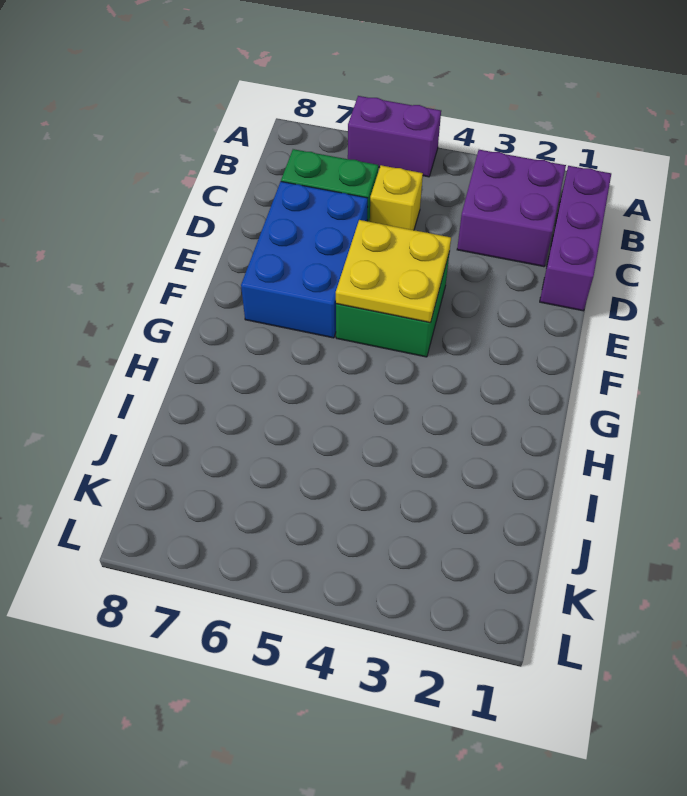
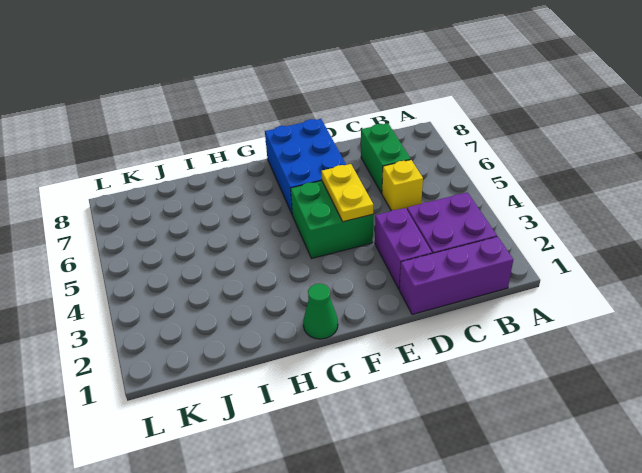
purple 1x2 brick [348,96,441,177] -> purple 1x2 brick moved to [375,208,432,289]
blue 2x3 brick [241,182,368,338] -> blue 2x3 brick turned to [265,119,346,215]
yellow 2x2 plate [336,220,451,323] -> yellow 1x2 plate [321,164,373,222]
none -> green 1x1 cone [303,284,338,339]

